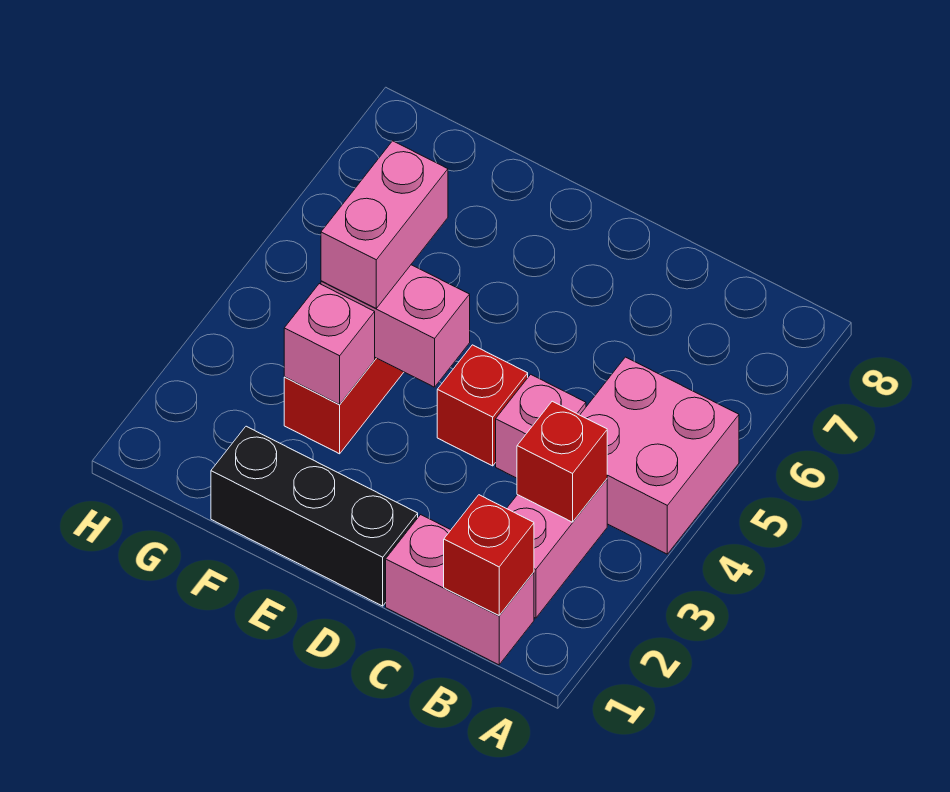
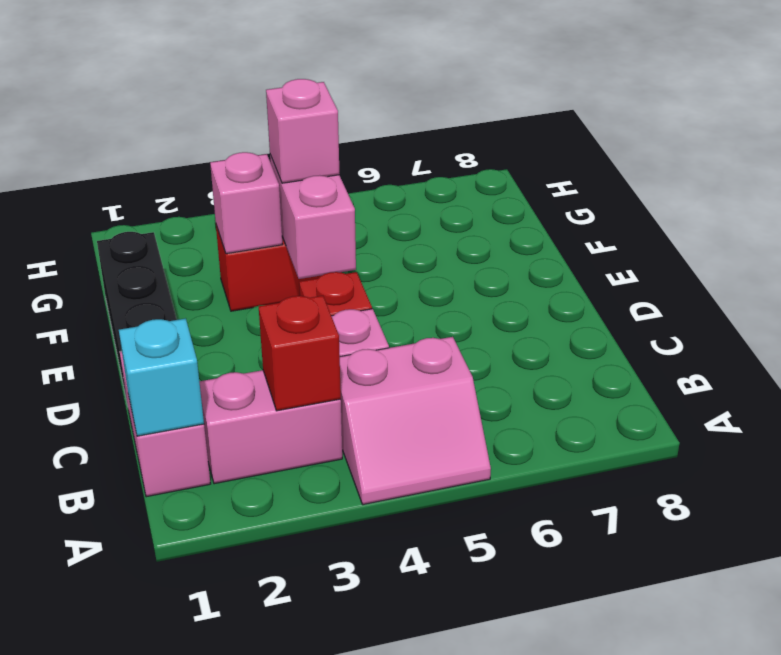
pink 2x2 brick [580,357,739,554] -> pink 2x2 slope [340,337,491,505]
red 1x1 brick [444,495,534,615] -> cyan 1x1 brick [119,318,204,436]
pink 1x2 brick [321,141,448,308] -> pink 1x1 brick [266,79,340,183]

